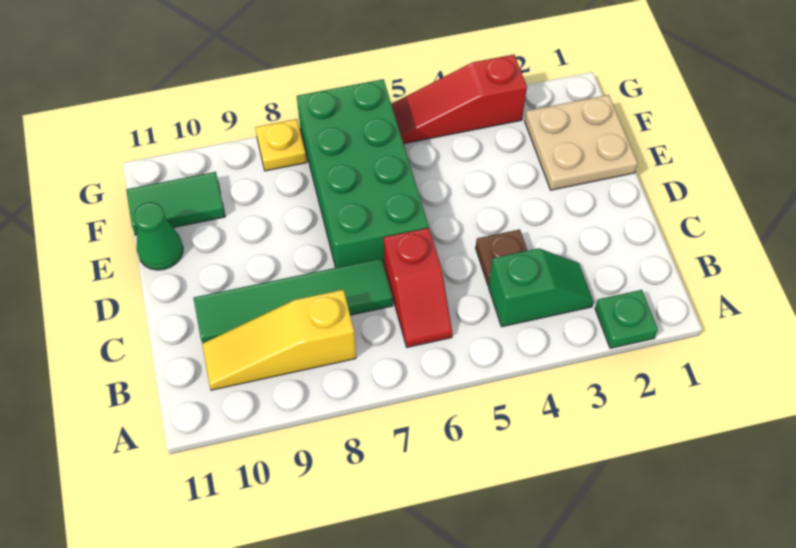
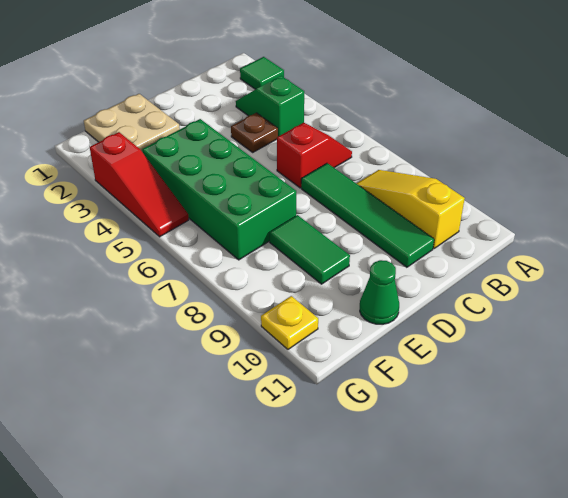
green 1x1 plate [595,290,658,348] -> green 1x1 tile [240,57,284,89]
yellow 1x3 slope [202,290,356,390] -> yellow 1x3 slope turned to [357,170,465,249]
green 2x4 brick [297,79,429,268] -> green 2x4 brick turned to [142,119,296,260]
green 1x2 tile [126,172,225,235] -> green 1x2 tile moved to [270,215,350,284]
yellow 1x1 plate [255,119,307,171] -> yellow 1x1 plate moved to [261,296,318,349]

